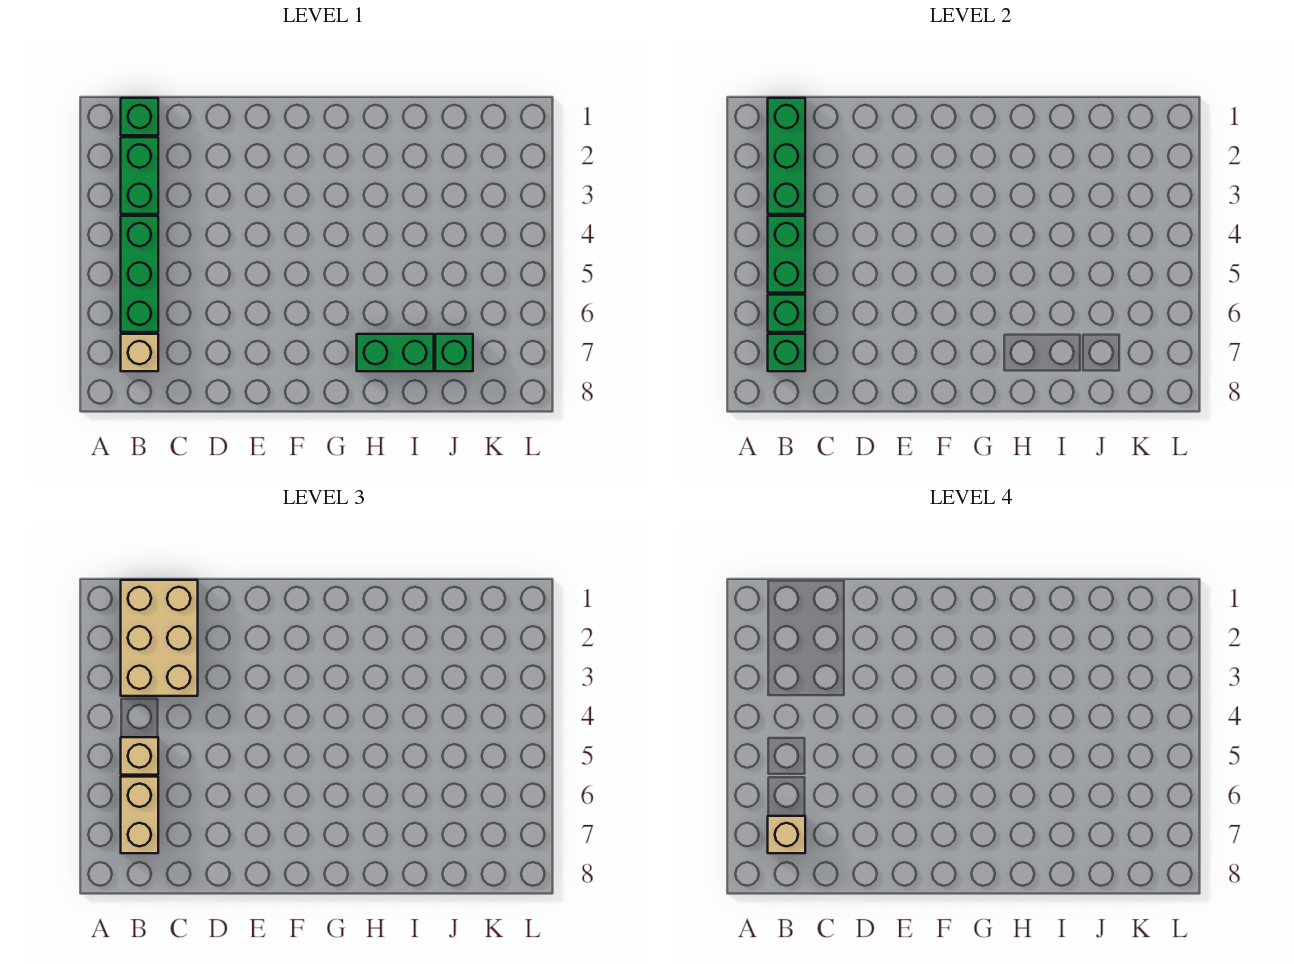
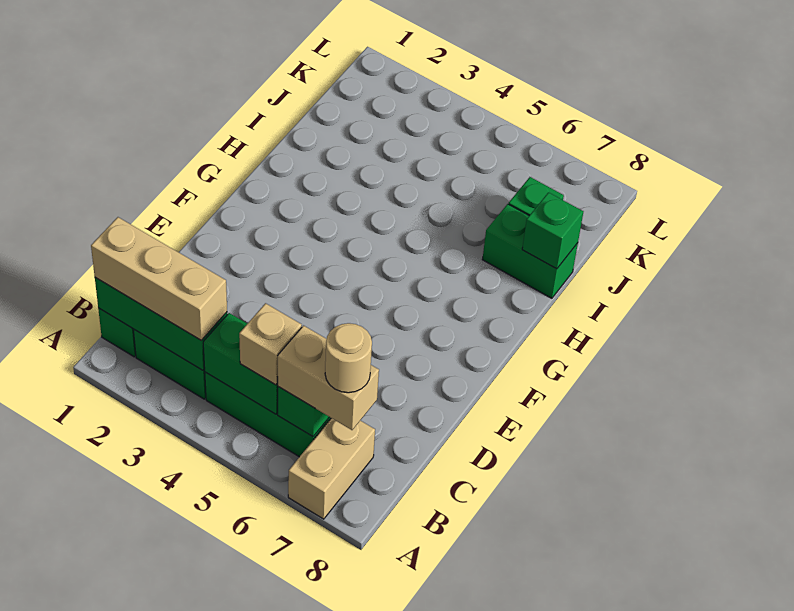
tan 2x3 brick [121,580,198,696] -> tan 1x3 brick [91,217,227,340]
tan 1x1 brick [121,334,158,371] -> tan 1x2 brick [288,418,375,519]
green 1x1 brick [768,334,805,371] -> green 1x1 brick moved to [522,192,583,269]
tan 1x1 brick [768,816,805,853] -> tan 1x1 round brick [325,323,372,393]
green 1x2 brick [357,334,434,371] -> green 1x2 brick turned to [482,204,578,298]

